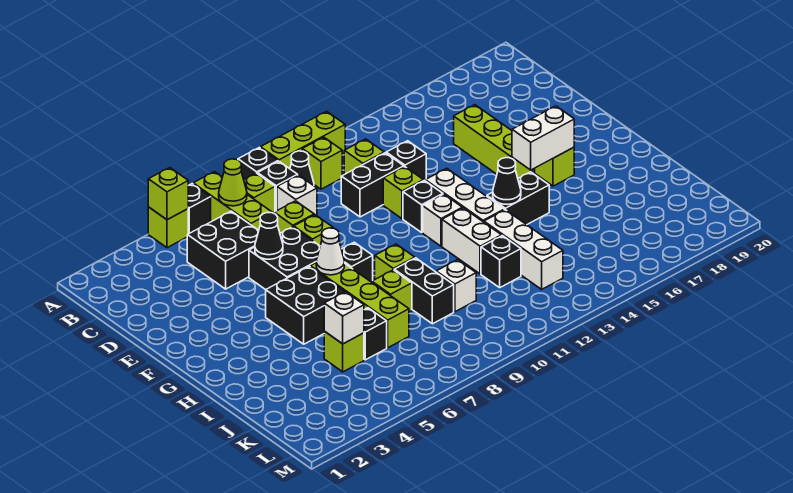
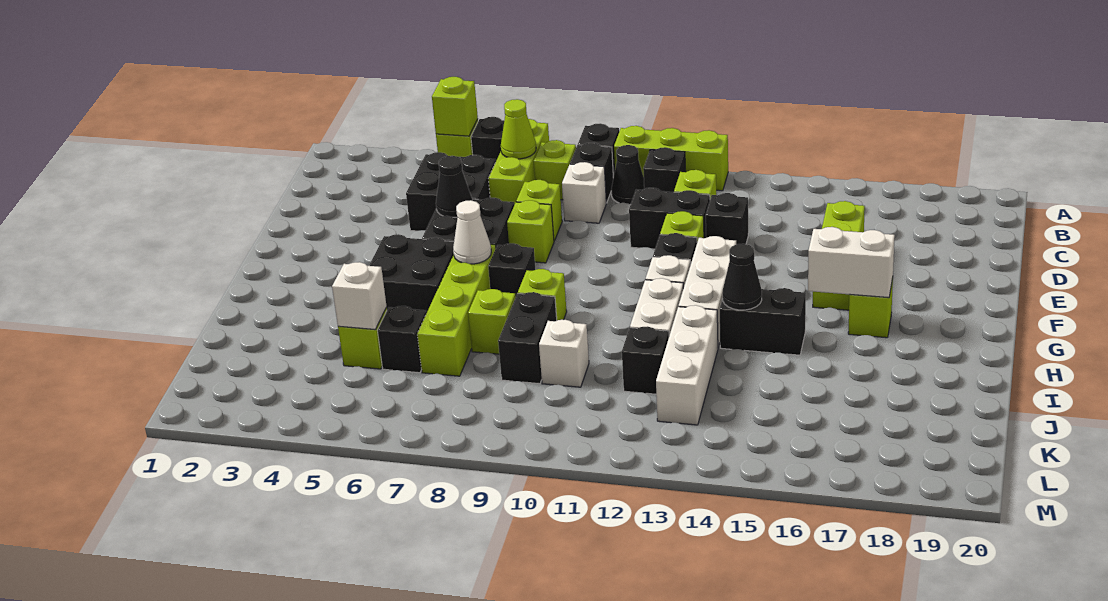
lime 1x1 brick [302,137,342,189] -> black 1x1 brick [643,147,686,192]

